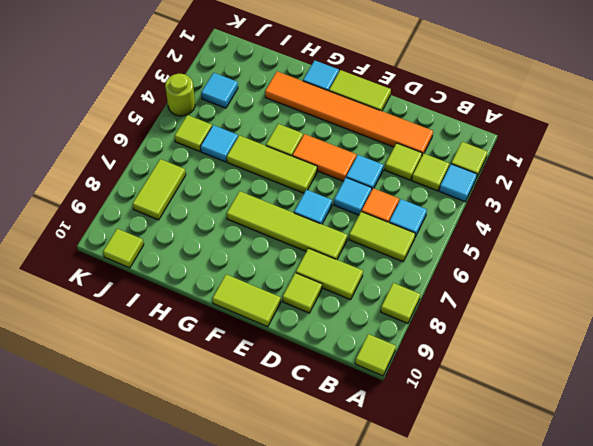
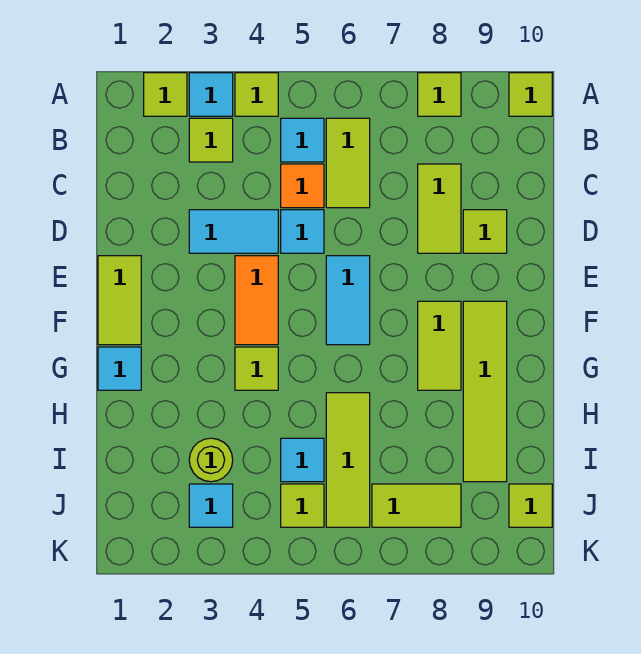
orange 1x6 tile [265,71,433,155] -> none
lime 1x1 tile [385,143,422,180] -> lime 1x1 tile moved to [235,73,278,116]
cyan 1x1 tile [346,155,383,191] -> cyan 1x2 tile [189,210,278,253]
lime 1x4 tile [227,191,347,260] -> lime 1x4 tile moved to [463,301,507,482]
cyan 1x1 tile [294,190,332,224] -> cyan 1x2 tile [326,256,370,345]
lime 1x2 tile [213,274,281,327] -> lime 1x2 tile moved to [418,301,461,390]
lime 1x3 tile [227,135,317,193] -> lime 1x3 tile moved to [326,393,370,527]
lime 1x1 round brick [165,74,195,116] -> lime 1x1 round brick moved to [189,438,233,482]

